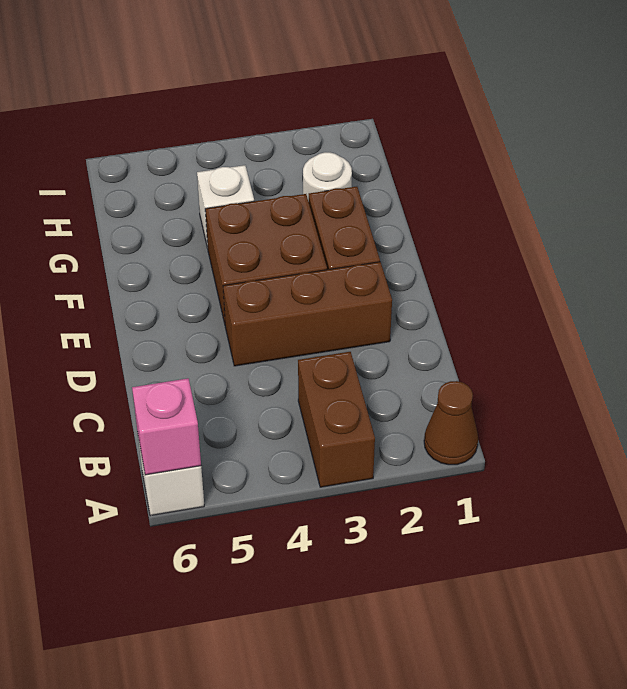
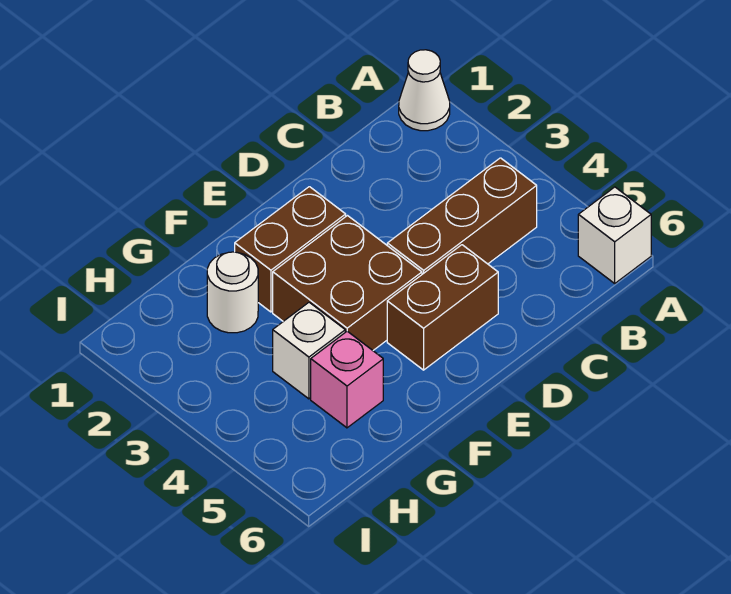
brown 1x1 cone [424,381,478,465] -> white 1x1 cone [399,50,450,131]
brown 1x2 brick [298,352,375,487] -> brown 1x2 brick moved to [387,245,498,370]
pink 1x1 brick [132,378,201,475] -> pink 1x1 brick moved to [311,331,383,428]
brown 1x3 brick [223,262,392,366] -> brown 1x3 brick turned to [387,158,537,274]

